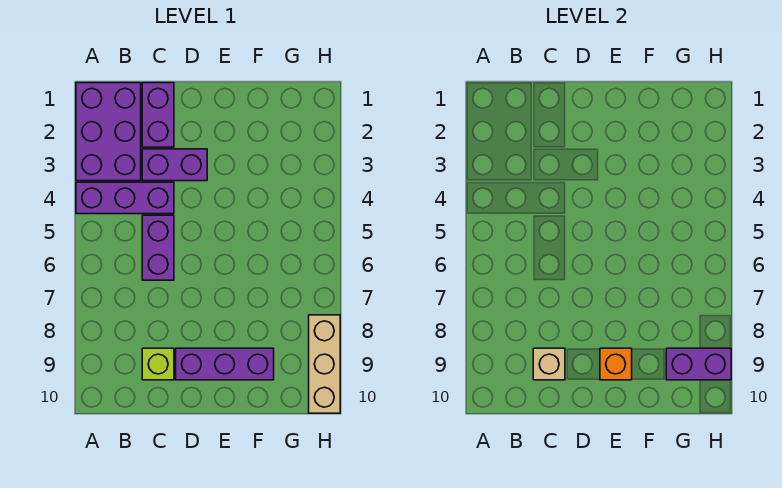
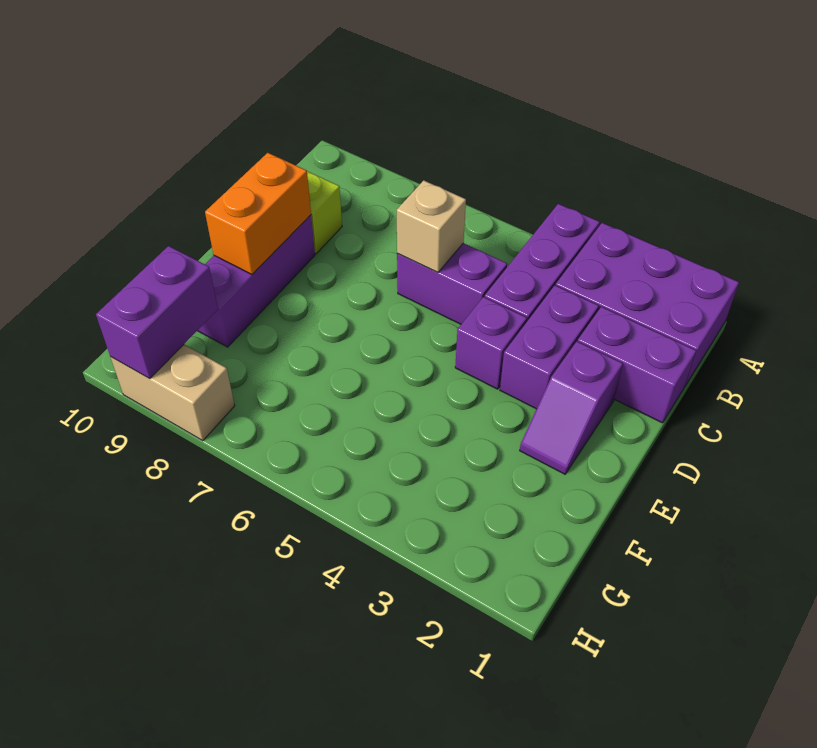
tan 1x1 brick [533,348,565,380] -> tan 1x1 brick moved to [397,180,466,273]
none -> purple 1x2 slope [520,341,623,474]
none -> purple 1x1 brick [455,297,527,389]
orange 1x1 brick [600,348,632,380] -> orange 1x2 brick [205,153,311,274]
tan 1x3 brick [309,315,340,413] -> tan 1x2 brick [111,345,235,441]

